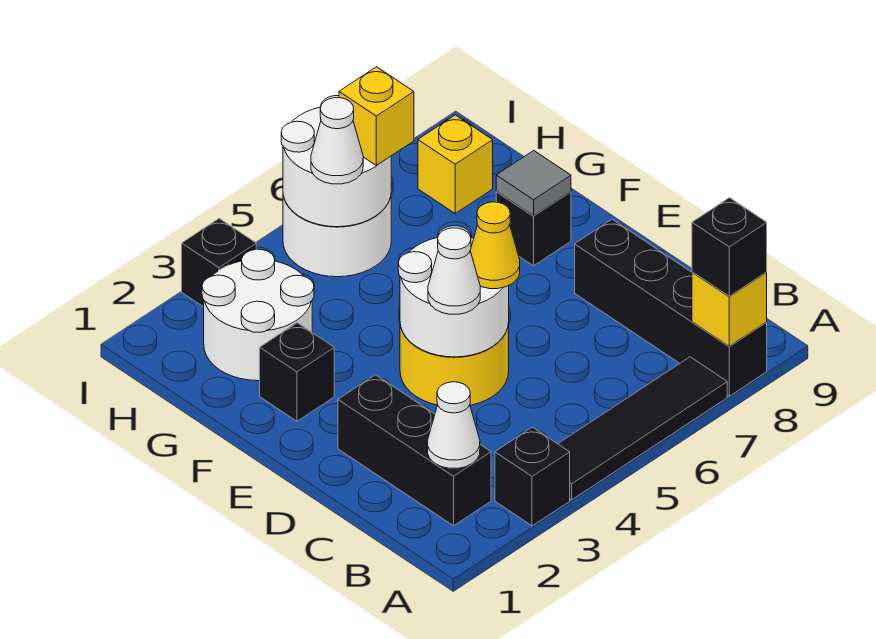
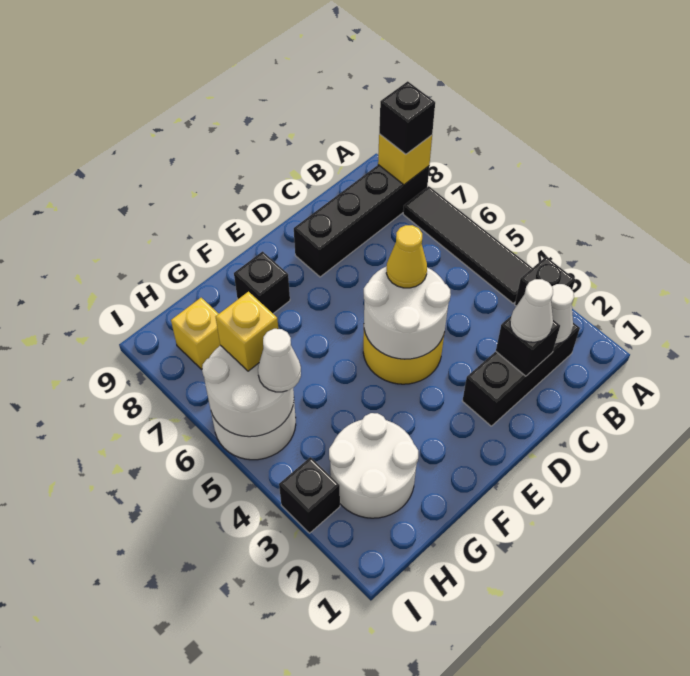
white 1x1 cone [428,228,480,314] -> white 1x1 cone moved to [510,279,553,342]
black 1x1 brick [260,323,334,421] -> black 1x1 brick moved to [496,316,560,376]
grey 1x1 tile [496,151,571,216] -> none

